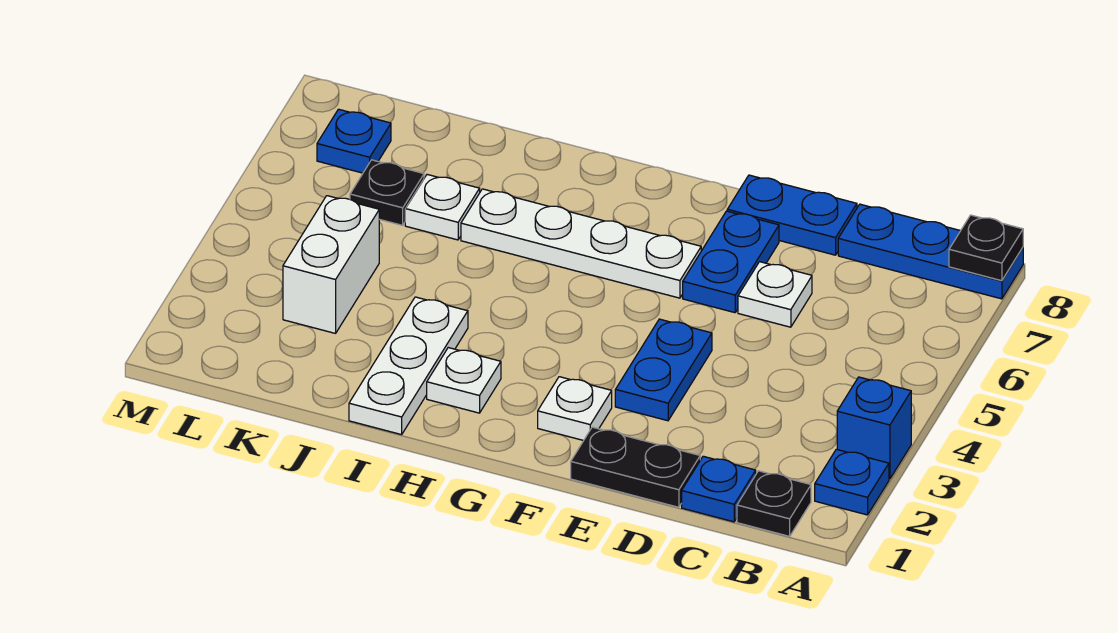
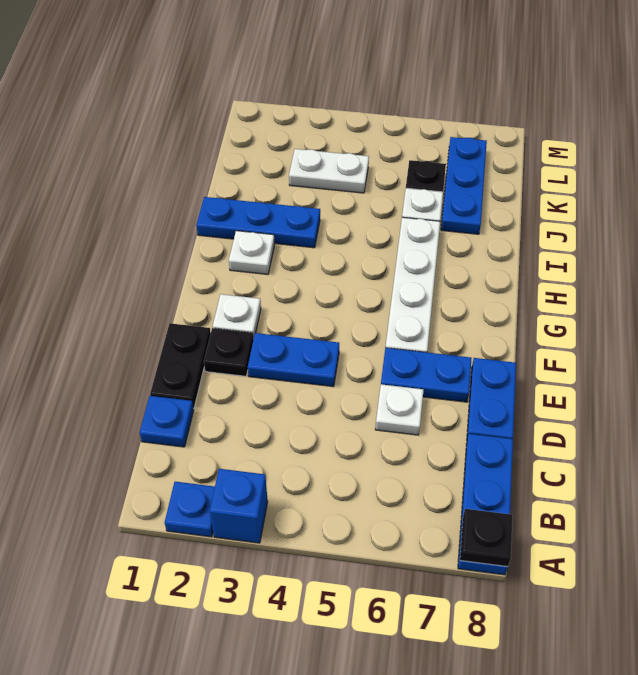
black 1x1 plate [737,471,811,536] -> black 1x1 plate moved to [204,328,253,376]
white 1x3 plate [349,297,468,435] -> blue 1x3 plate [196,197,320,248]
white 1x2 brick [283,196,379,333] -> white 1x2 plate [289,149,369,193]
blue 1x1 plate [317,109,391,173] -> blue 1x3 plate [441,137,487,234]

